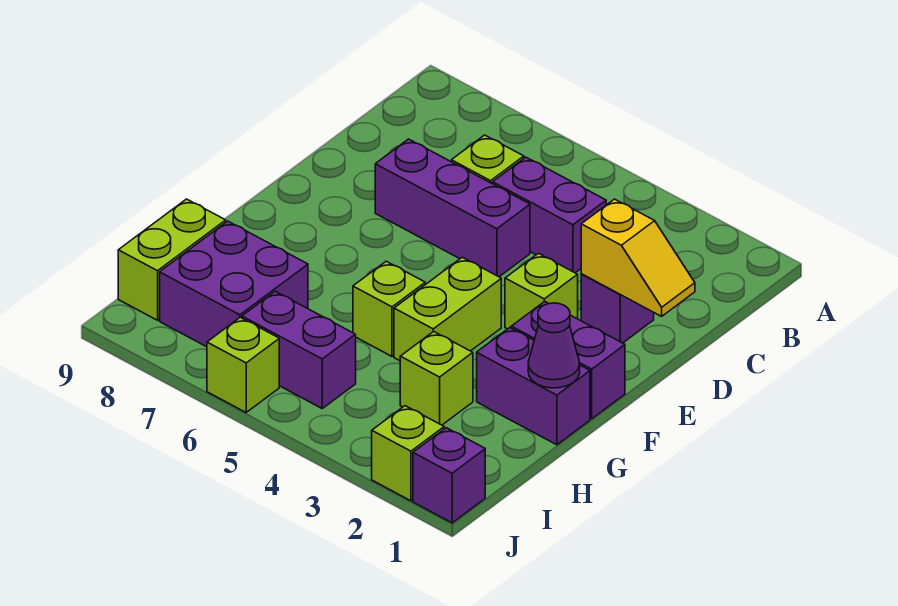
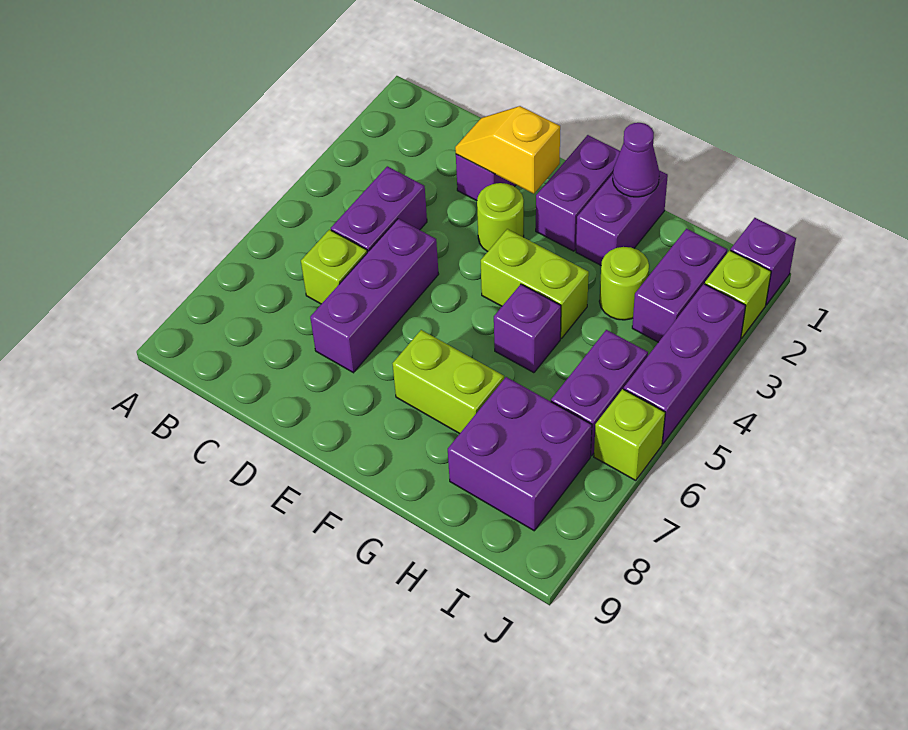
yellow 1x2 slope [581,199,695,316] -> yellow 1x2 slope turned to [455,106,560,194]
lime 1x1 brick [505,253,578,329] -> lime 1x1 round brick [477,183,524,252]
lime 1x1 brick [353,261,425,356] -> purple 1x1 brick [494,284,561,373]
lime 1x1 brick [400,331,473,425] -> lime 1x1 round brick [599,247,649,320]
lime 1x2 brick [118,199,226,320] -> lime 1x2 brick moved to [393,330,504,434]
none -> purple 1x2 brick [632,229,727,342]
none -> purple 1x3 brick [624,284,746,444]

